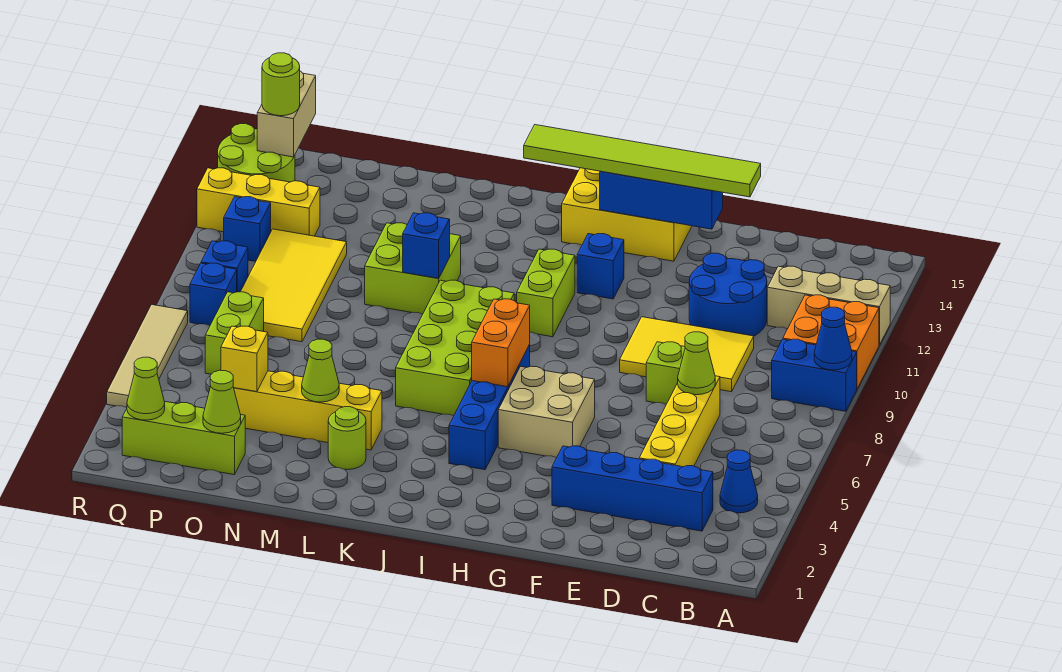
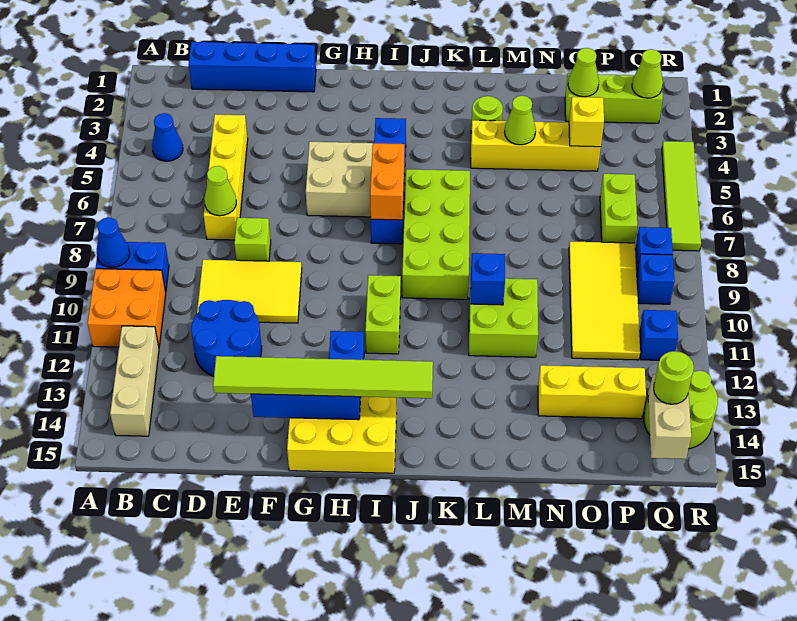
tan 1x3 brick [767,266,890,345] -> tan 1x3 brick turned to [110,326,159,436]
blue 1x4 brick [552,446,713,531] -> blue 1x4 brick moved to [189,42,316,92]
yellow 1x3 brick [197,168,320,236] -> yellow 1x3 brick moved to [538,365,646,419]
tan 1x4 tile [107,305,188,408] -> lime 1x4 tile [662,141,701,251]

